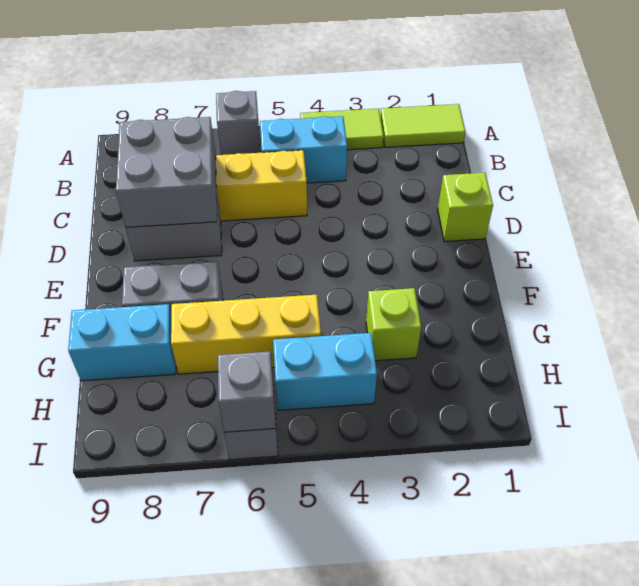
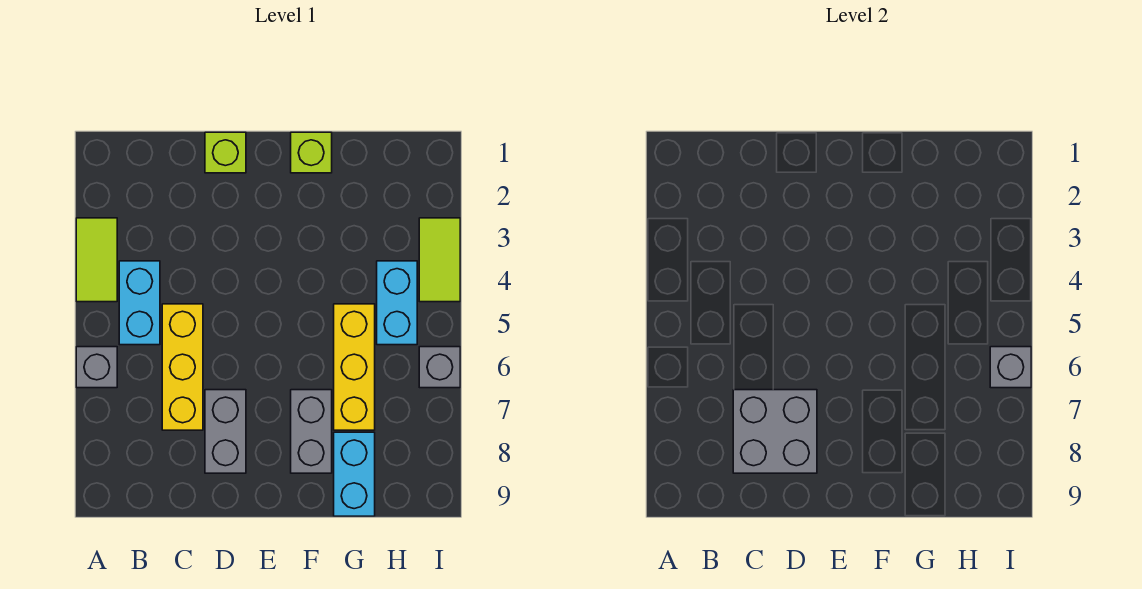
lime 1x2 tile [380,104,465,147] -> lime 1x2 tile moved to [419,218,460,302]
lime 1x1 brick [366,288,421,361] -> lime 1x1 brick moved to [291,132,332,173]

